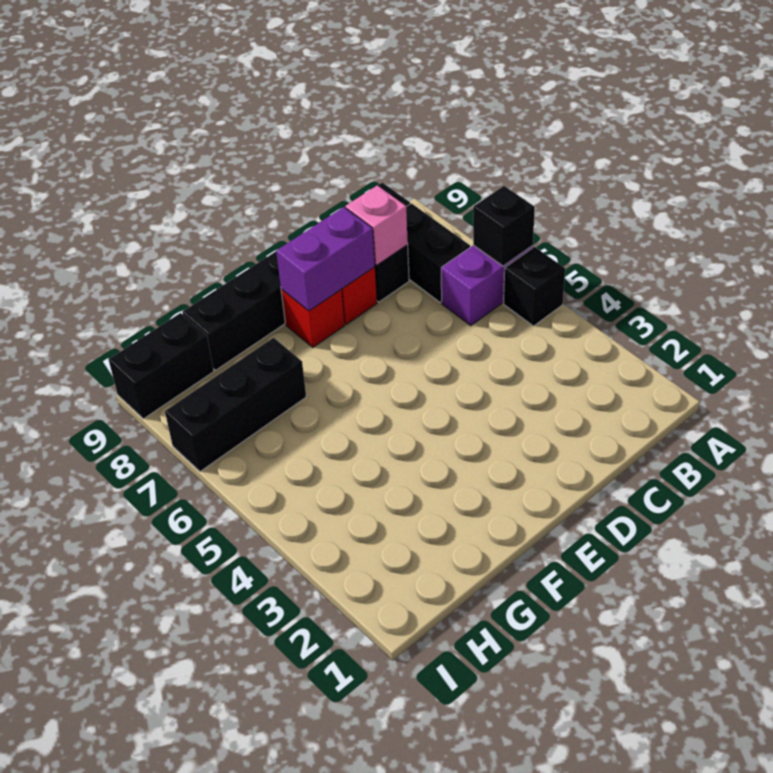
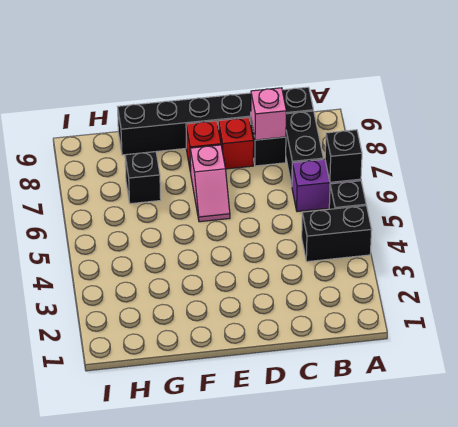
purple 1x2 brick [276,207,375,311] -> none
none -> pink 1x2 slope [190,145,230,222]
black 1x3 brick [165,338,306,472] -> black 1x1 brick [125,152,161,204]
black 1x2 brick [109,313,214,419] -> black 1x2 brick moved to [302,206,372,262]

